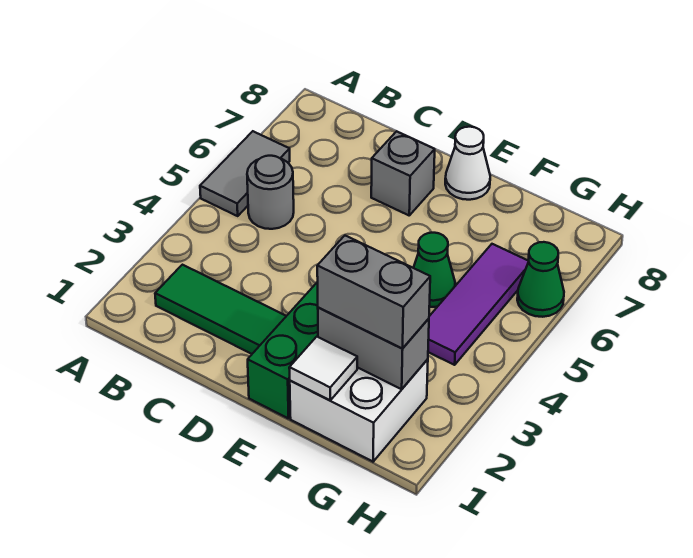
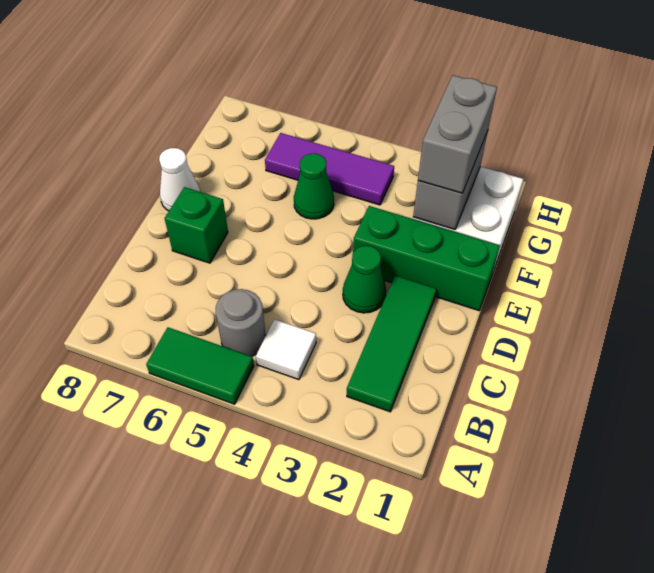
grey 1x2 tile [200,131,290,216] -> green 1x2 tile [146,327,254,404]
grey 1x1 brick [371,131,435,215] -> green 1x1 brick [165,187,228,263]
white 1x1 tile [289,337,357,400] -> white 1x1 tile moved to [256,319,316,380]
green 1x1 cone [517,242,564,317] -> green 1x1 cone moved to [343,246,386,313]

